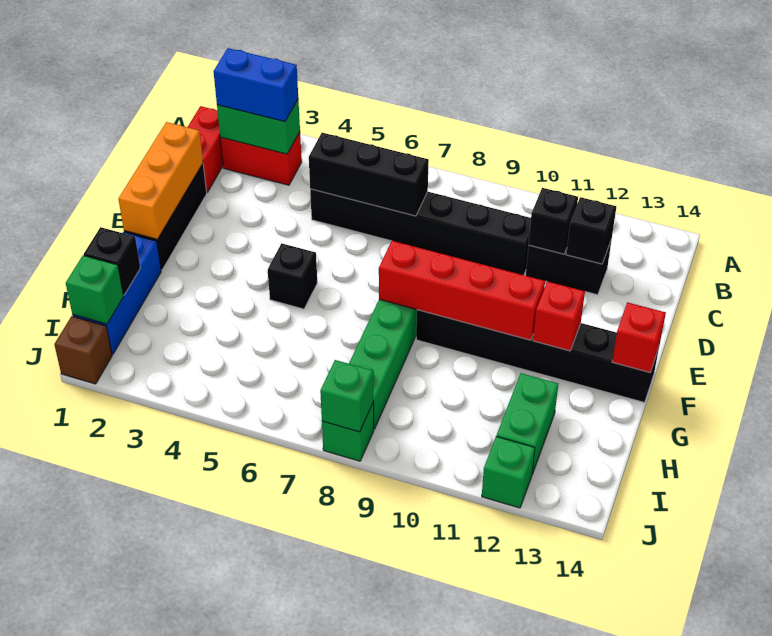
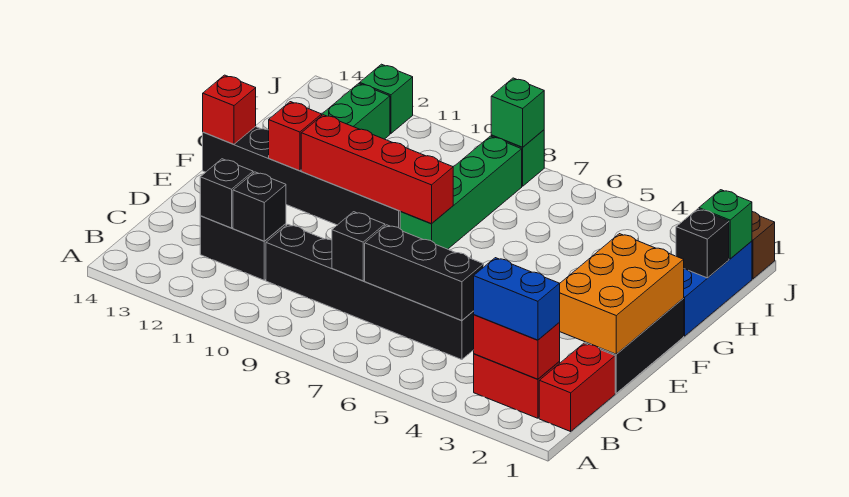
green 1x2 brick [217,100,300,154] -> red 1x2 brick [474,315,560,379]
orange 1x3 brick [119,122,203,239] -> orange 2x3 brick [559,234,684,354]
black 1x1 brick [268,243,317,309] -> black 1x1 brick moved to [332,212,385,281]

